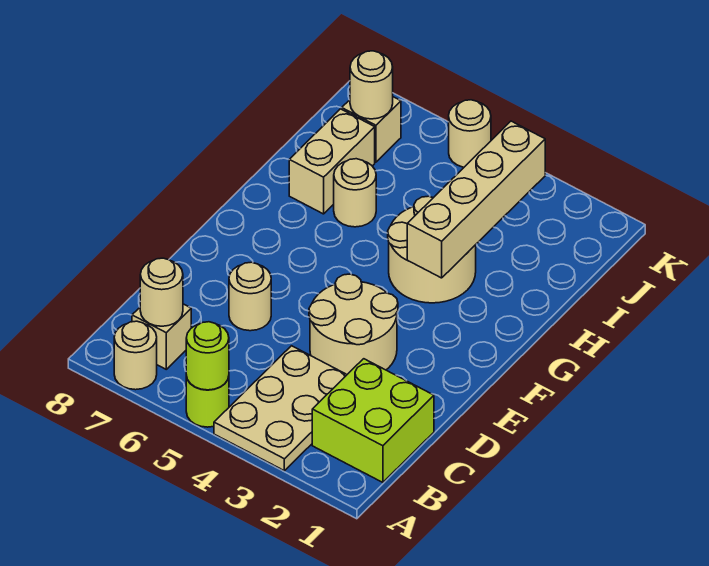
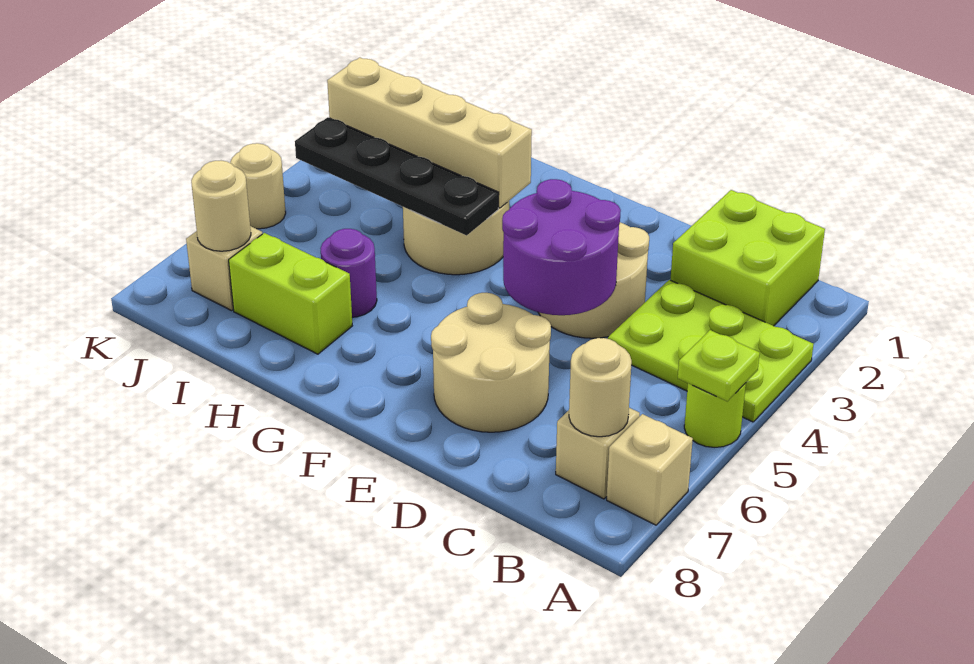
tan 2x3 plate [214,346,347,471] -> lime 2x3 plate [608,280,814,422]
lime 1x1 round brick [186,322,229,390] -> lime 1x1 plate [678,330,760,401]
tan 1x1 round brick [114,321,157,390] -> tan 1x1 brick [607,414,693,525]
none -> purple 2x2 round brick [502,179,621,315]
tan 1x1 round brick [229,262,271,331] -> tan 2x2 round brick [431,293,551,432]
none -> black 1x4 plate [295,117,499,235]
tan 1x1 round brick [334,159,376,227] -> purple 1x1 round brick [321,229,377,317]
tan 1x2 brick [289,109,375,214] -> lime 1x2 brick [229,233,352,354]

